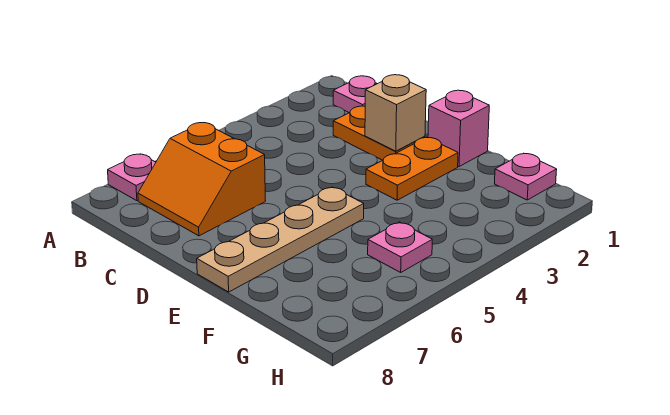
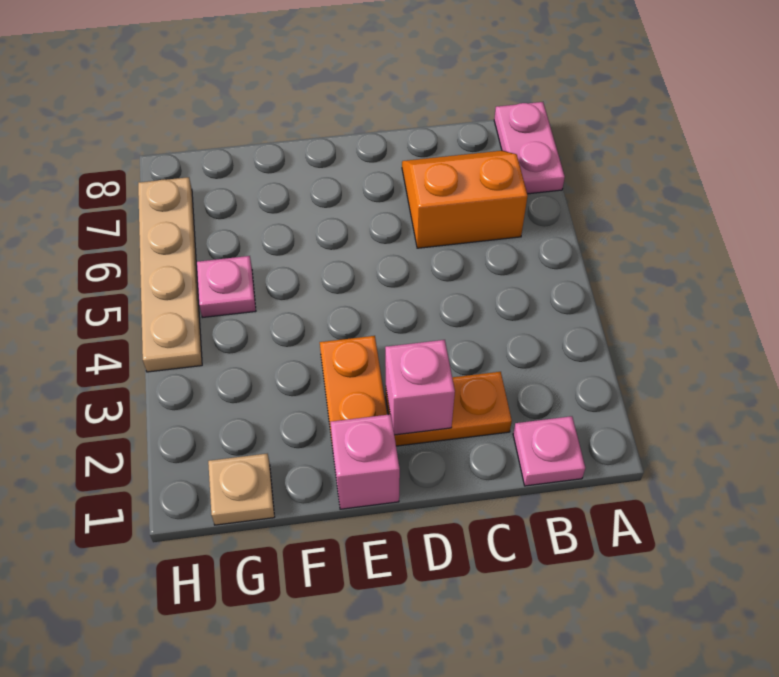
pink 1x1 plate [108,154,156,201] -> pink 1x2 plate [494,102,565,194]
tan 1x1 brick [365,75,426,151] -> pink 1x1 brick [385,340,455,435]
tan 1x4 plate [197,187,364,292] -> tan 1x4 plate moved to [138,177,202,372]
pink 1x1 plate [494,153,557,200] -> tan 1x1 plate [208,454,274,525]

